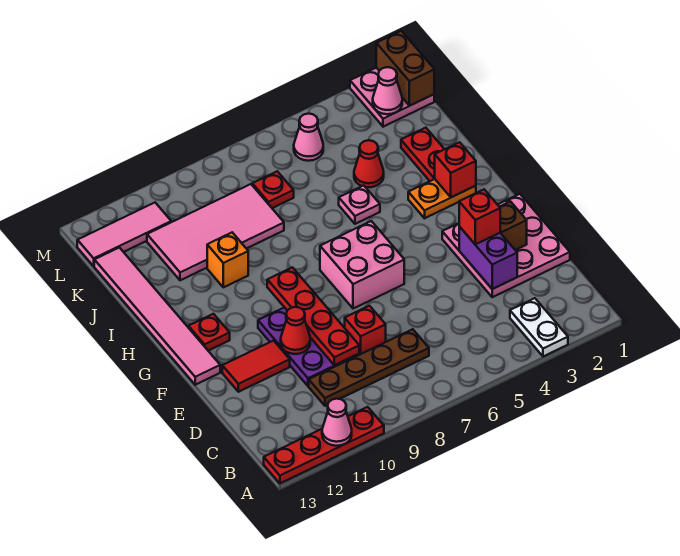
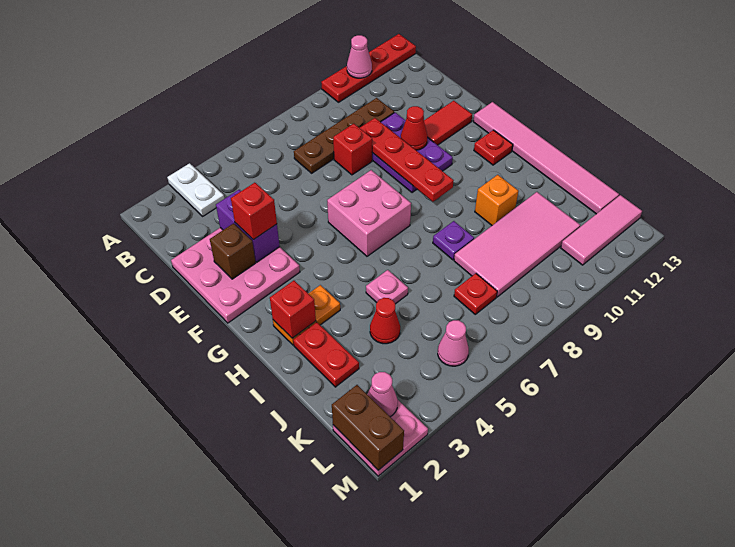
none -> purple 1x1 plate [433,221,474,260]

